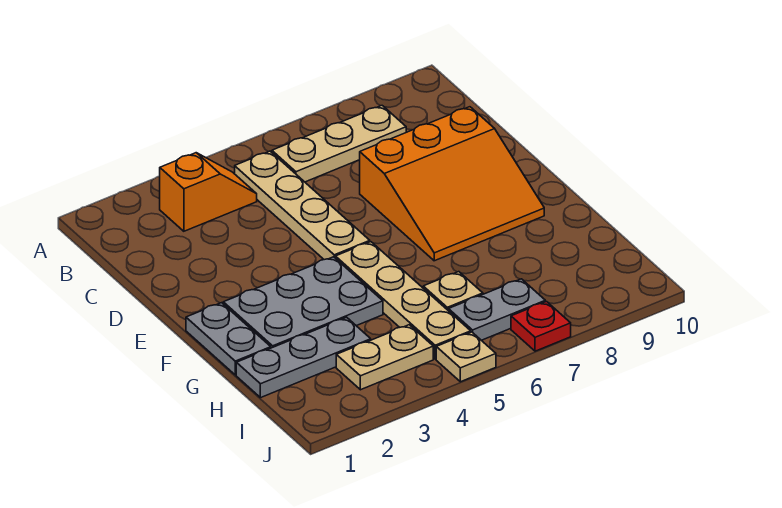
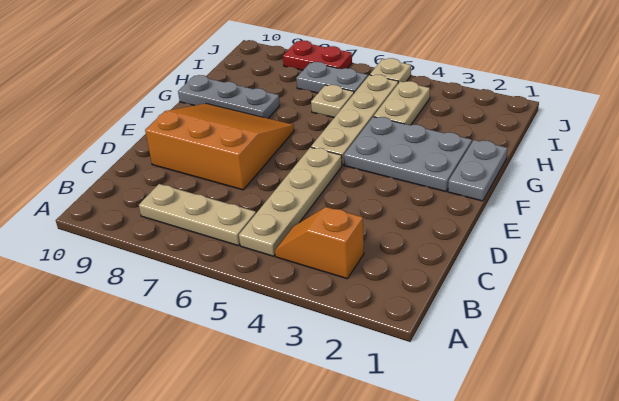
grey 1x3 plate [236,317,371,398] -> grey 1x3 plate moved to [178,75,280,118]
tan 1x2 plate [336,325,433,390] -> tan 1x2 plate turned to [374,81,430,125]
red 1x1 plate [511,302,571,351] -> red 1x2 plate [283,40,352,70]

